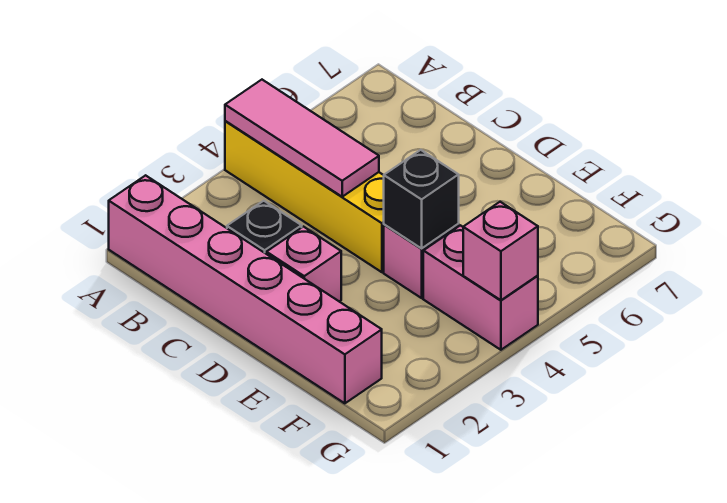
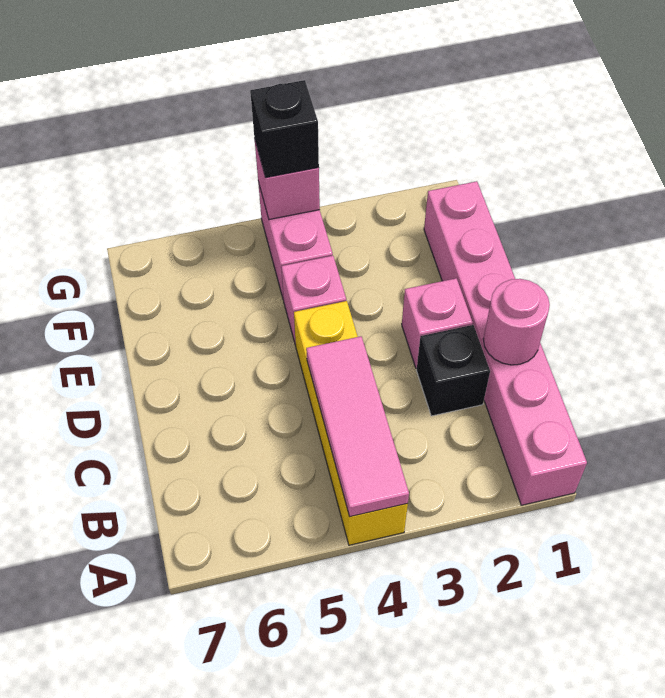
none -> pink 1x1 round brick [483,279,550,365]
black 1x1 brick [384,150,459,248] -> black 1x1 brick moved to [250,80,319,178]

